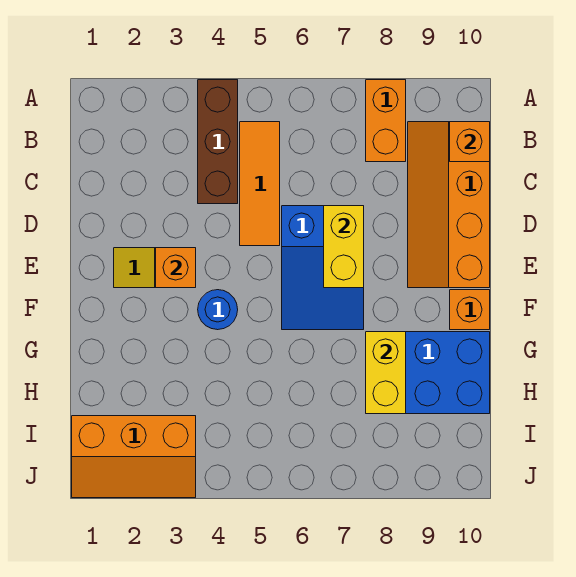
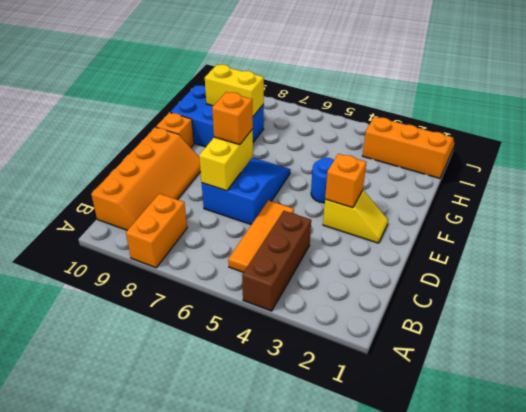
orange 1x1 brick [450,122,490,162] -> orange 1x1 brick moved to [212,92,253,145]
yellow 1x2 brick [366,332,406,414] -> yellow 1x2 brick turned to [205,65,264,116]

